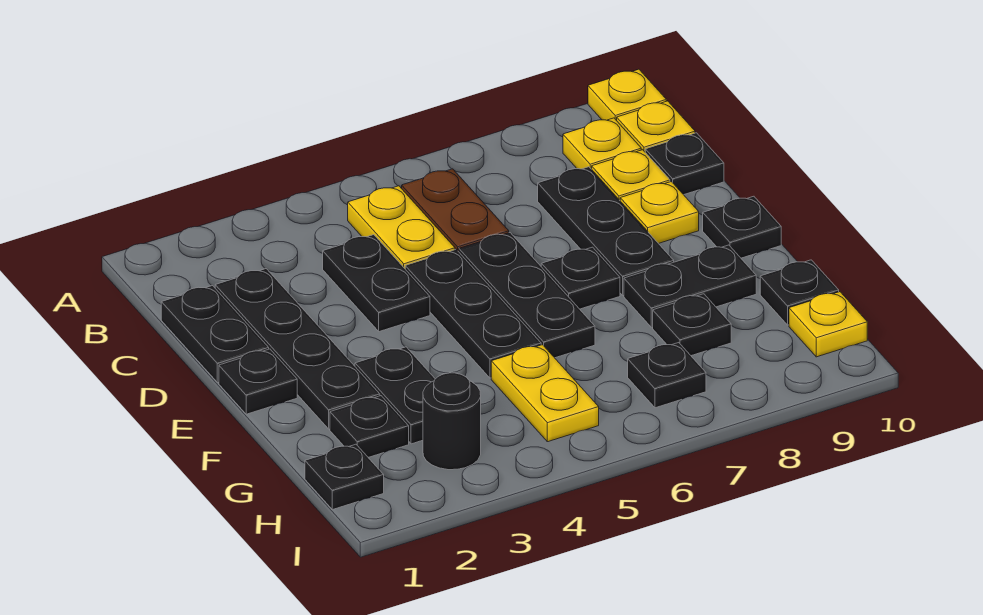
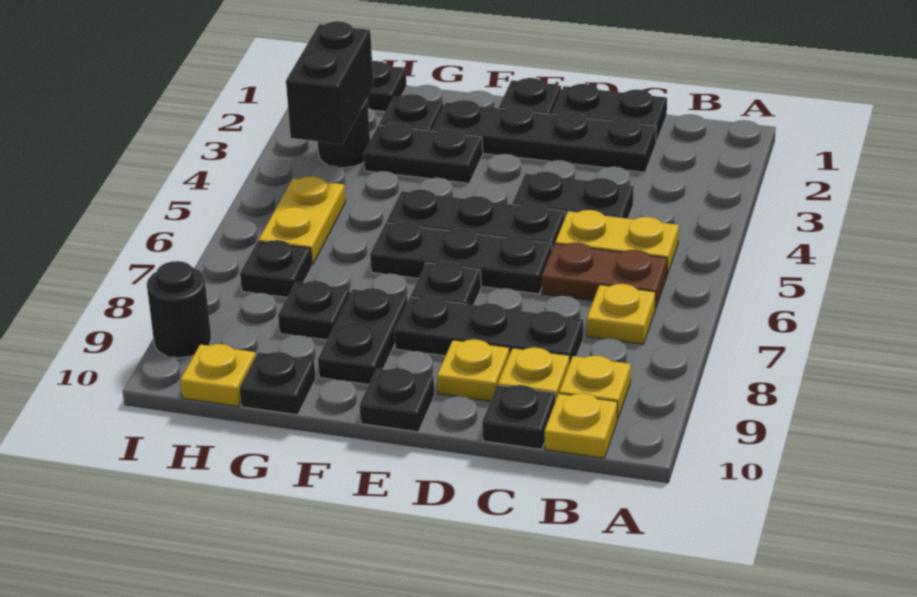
yellow 1x1 plate [588,69,666,121] -> yellow 1x1 plate moved to [587,284,655,344]
yellow 1x2 plate [491,345,599,442] -> yellow 1x2 plate turned to [259,176,346,265]
none -> black 1x2 brick [286,21,374,144]
none -> black 1x1 round brick [147,261,211,358]

